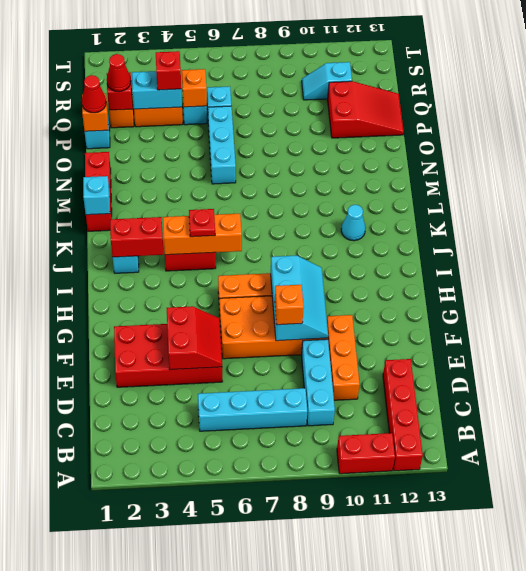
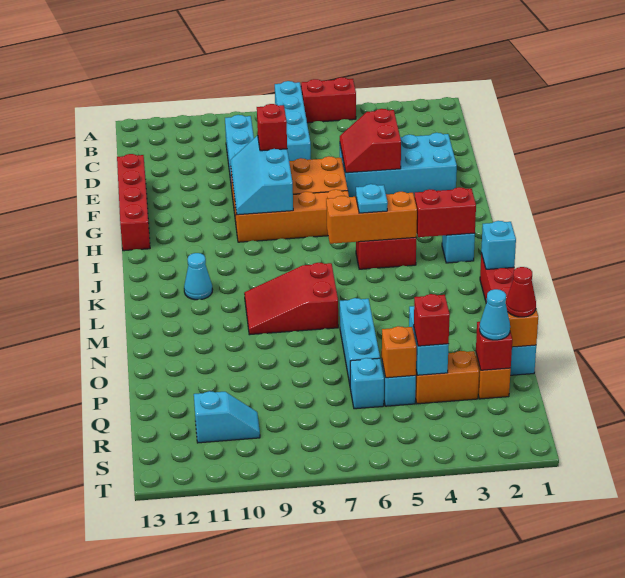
red 1x2 brick [337,433,395,474] -> red 1x2 brick moved to [301,77,356,123]
red 1x4 brick [383,359,423,471] -> red 1x4 brick moved to [117,154,150,251]
cyan 1x4 brick [198,388,307,431] -> cyan 1x4 brick turned to [275,81,311,161]
orange 1x3 brick [327,315,360,400] -> none
red 2x4 brick [114,324,223,387] -> cyan 2x4 brick [340,133,457,197]
orange 1x1 brick [275,285,304,325] -> red 1x1 brick [257,104,287,151]
red 1x1 plate [189,209,215,237] -> cyan 1x1 plate [356,184,388,213]
red 2x3 slope [328,81,404,138] -> red 2x3 slope moved to [244,263,338,335]
red 1x1 cone [107,54,131,92] -> cyan 1x1 cone [480,289,510,340]
cyan 1x2 brick [132,71,182,109] -> cyan 1x2 brick turned to [409,306,449,375]

